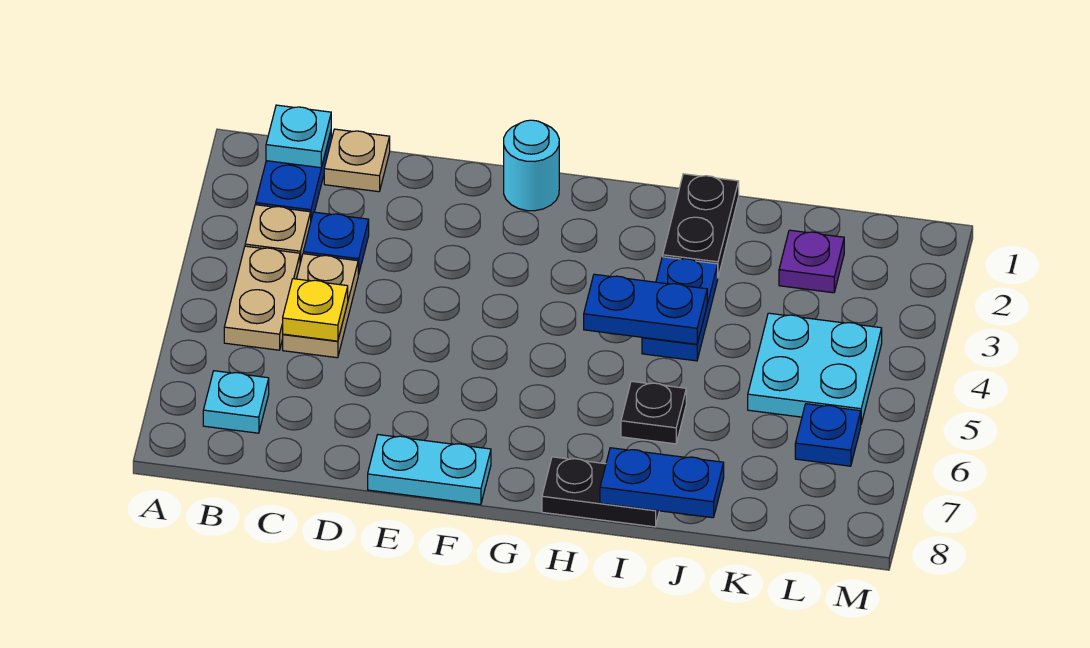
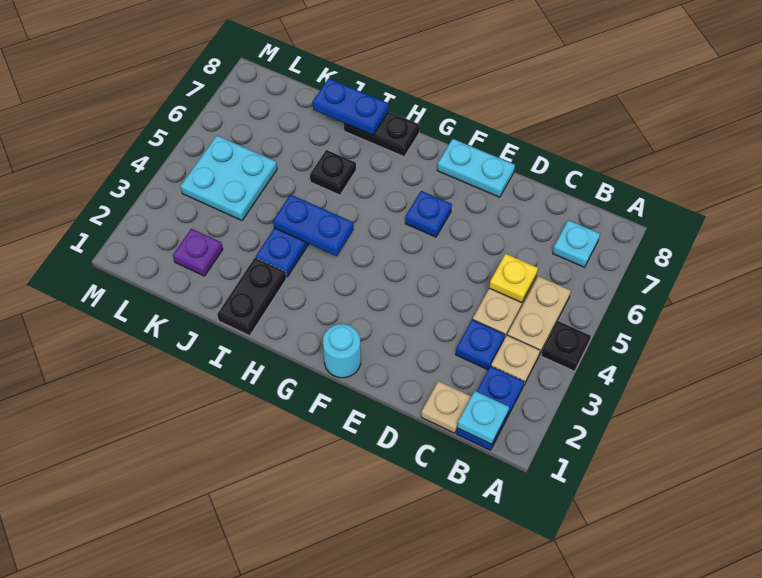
none -> black 1x1 plate [541,321,591,371]
blue 1x1 plate [795,404,861,466] -> blue 1x1 plate moved to [405,191,452,237]

